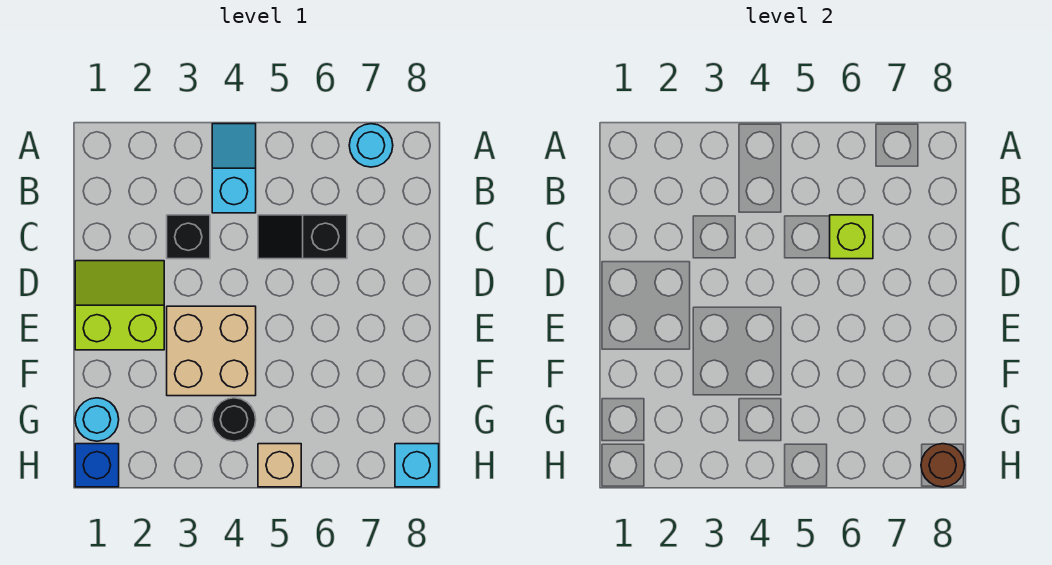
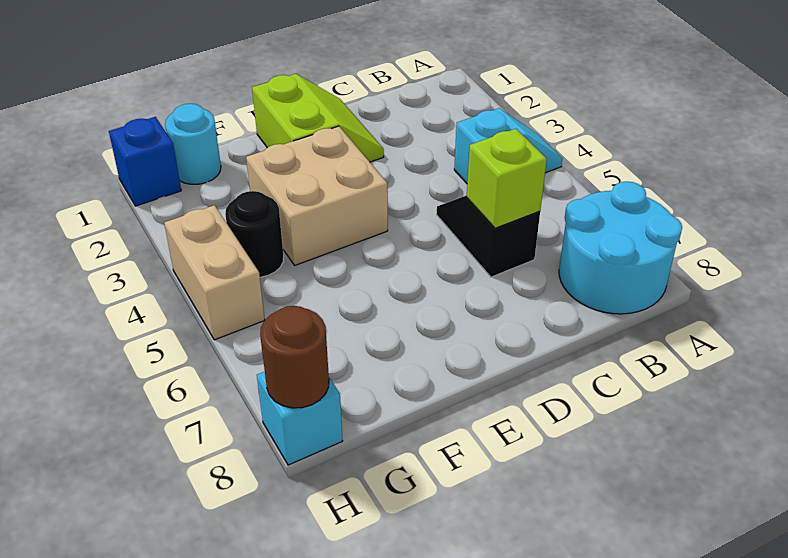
cyan 1x1 round brick [349,124,393,167] -> cyan 2x2 round brick [559,182,682,314]
black 1x1 brick [167,215,210,259] -> none
tan 1x1 brick [258,444,301,487] -> tan 1x2 brick [164,205,265,340]

